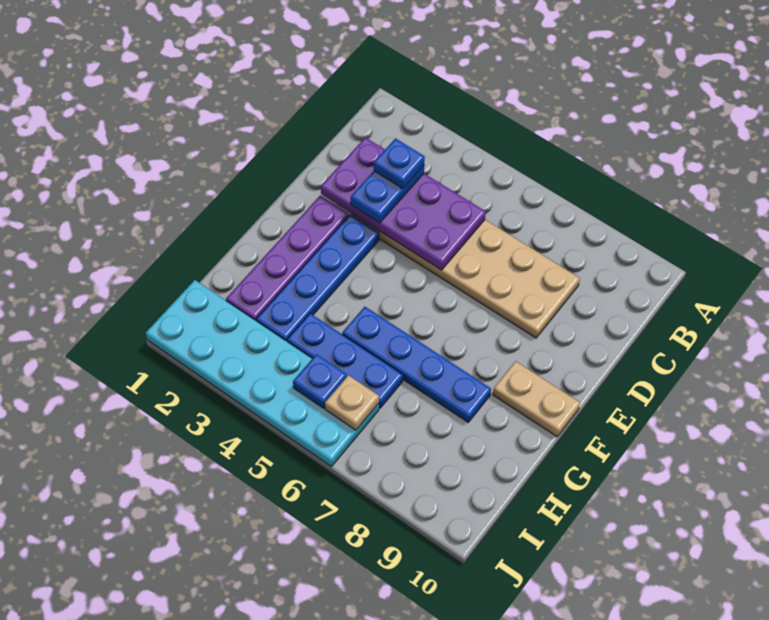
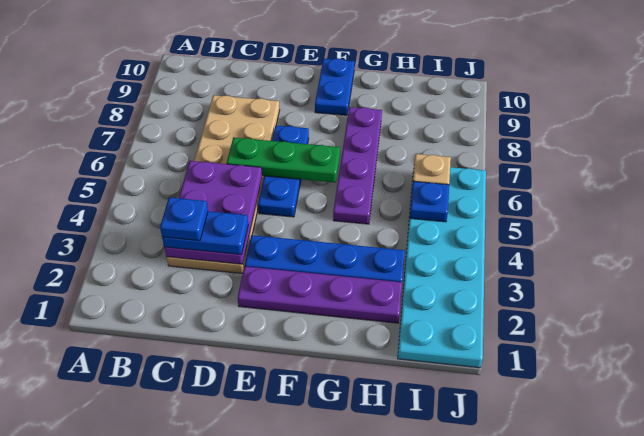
purple 2x4 plate [321,137,486,270] -> purple 2x3 plate [164,161,262,264]
none -> green 1x3 plate [227,137,340,183]
tan 1x2 plate [493,361,580,437] -> blue 1x2 plate [315,58,355,115]
blue 1x4 plate [342,307,491,422] -> purple 1x4 plate [333,107,382,224]
blue 1x3 plate [287,313,403,408] -> blue 1x3 plate moved to [258,125,309,217]

